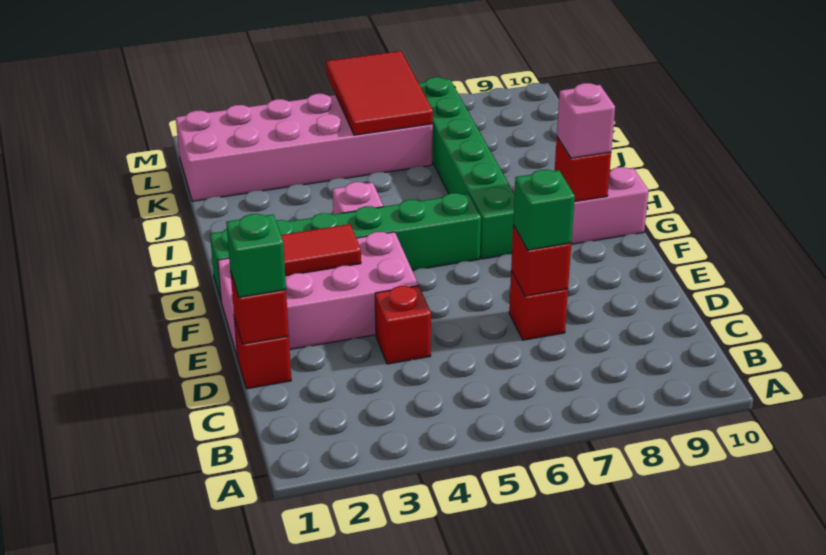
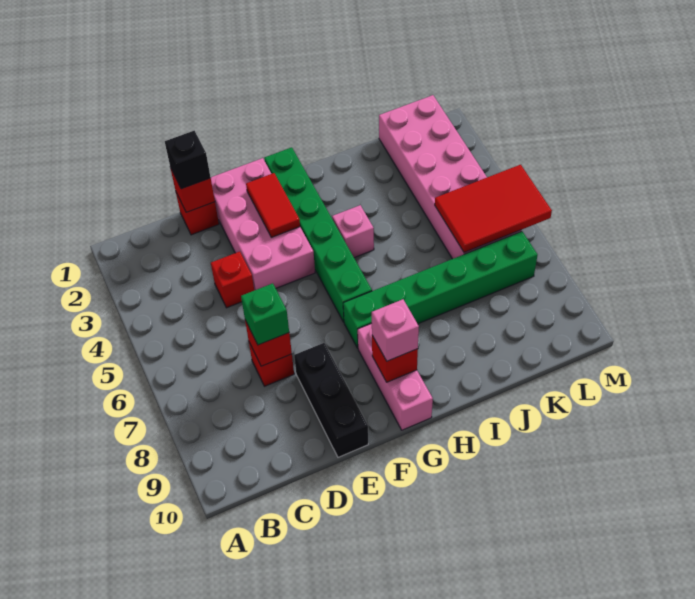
green 1x1 brick [226,214,286,297] -> black 1x1 brick [165,131,211,189]
none -> black 1x3 brick [294,343,368,457]

